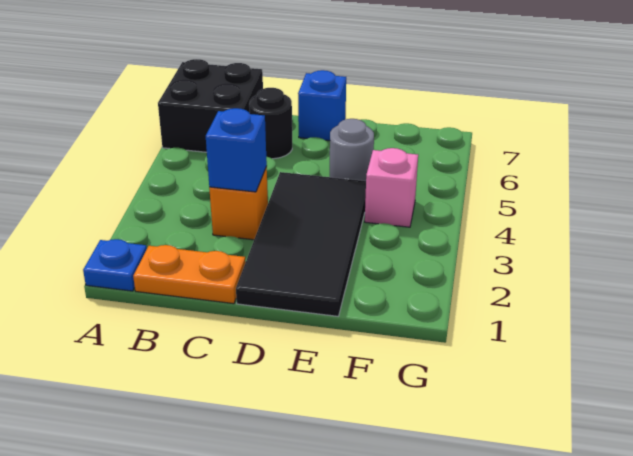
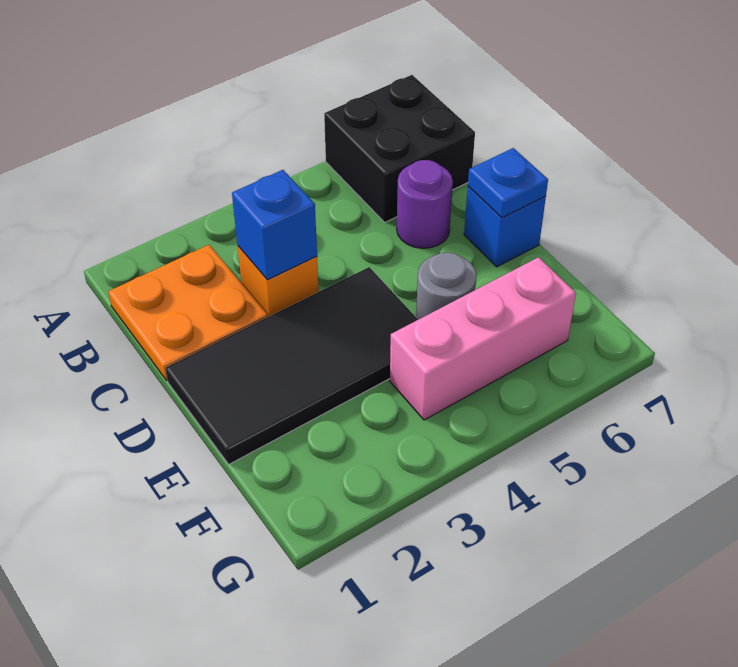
blue 1x1 plate [83,239,147,291] -> blue 1x1 plate moved to [468,148,548,218]
orange 1x2 plate [133,245,246,304] -> orange 2x2 plate [108,245,268,380]
black 1x1 round brick [249,88,292,159] -> purple 1x1 round brick [397,160,453,248]
pink 1x1 brick [365,148,418,227] -> pink 1x3 brick [390,257,576,420]

